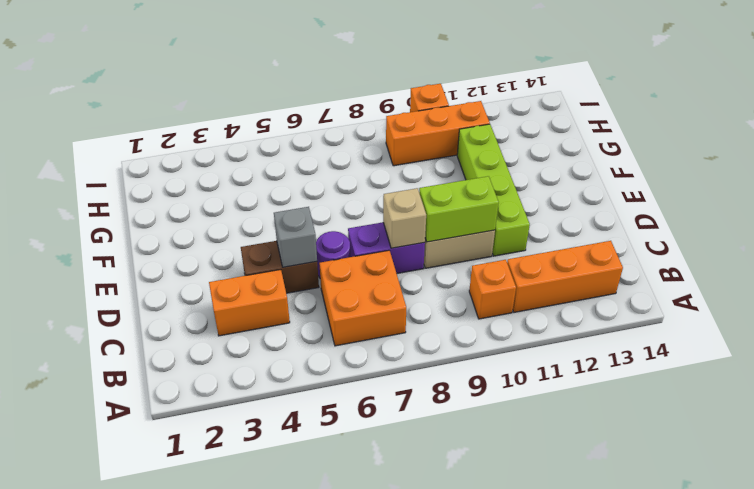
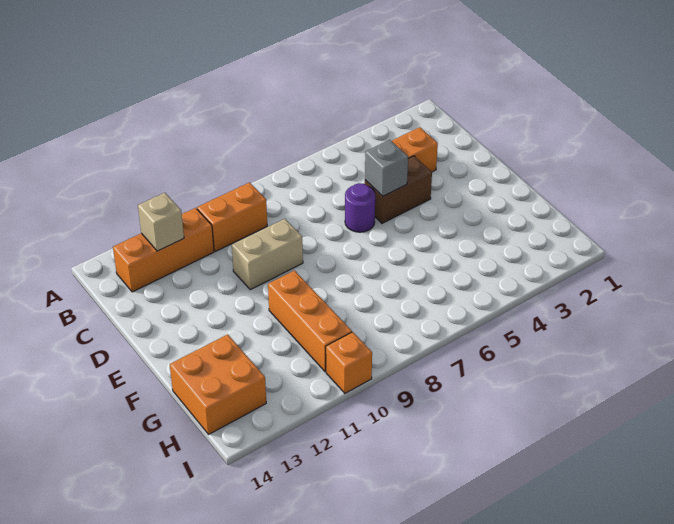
orange 2x2 brick [319,250,406,346] -> orange 2x2 brick moved to [170,334,266,434]
orange 1x1 brick [469,260,516,319] -> orange 1x2 brick [197,183,267,251]
purple 1x2 brick [348,222,425,273] -> none
tan 1x1 brick [383,188,426,248] -> tan 1x1 brick moved to [138,193,184,251]
lime 1x2 brick [419,176,499,242] -> none
lime 1x4 brick [457,124,530,256] -> none
orange 1x3 brick [386,101,490,166] -> orange 1x3 brick turned to [268,270,352,372]

